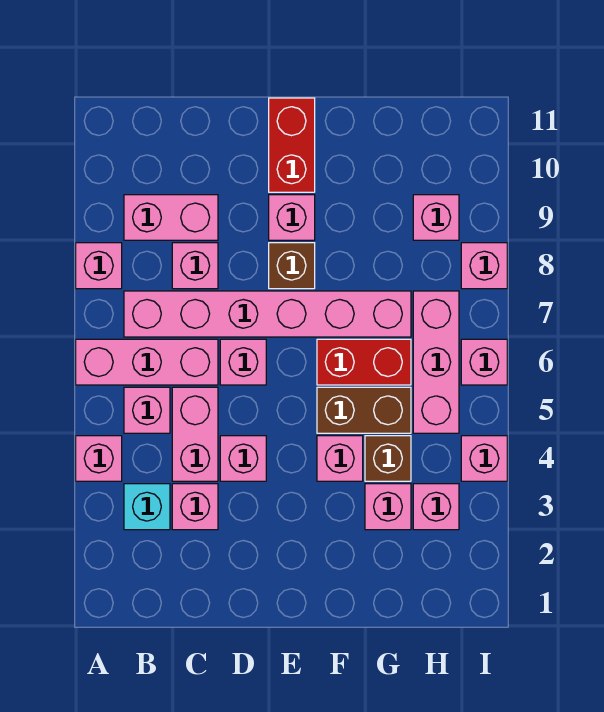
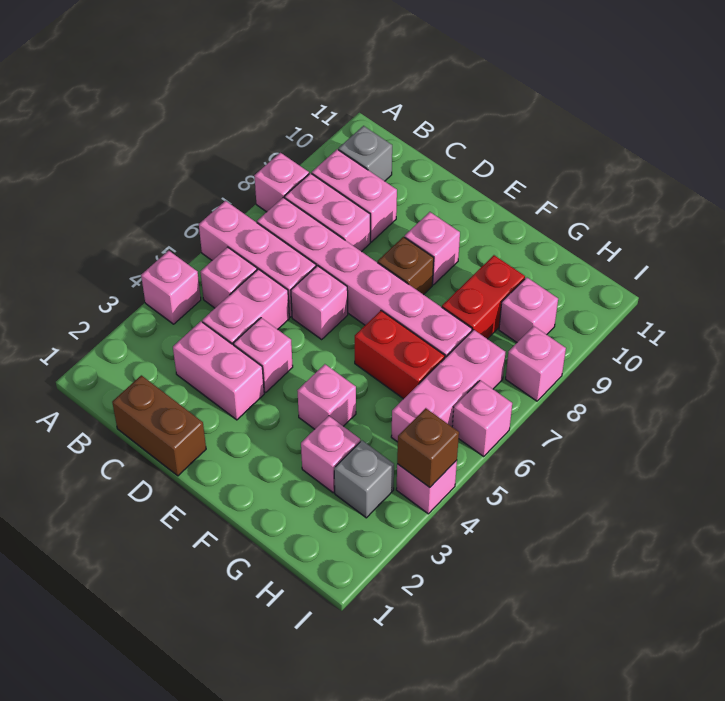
cyan 1x1 brick [124,484,170,530] -> none
none -> grey 1x1 brick [338,126,392,181]
pink 1x1 brick [172,484,218,530] -> pink 1x2 brick [173,321,264,420]
pink 1x1 brick [172,243,218,289] -> pink 1x2 brick [285,173,370,252]
red 1x2 brick [269,98,315,192] -> red 1x2 brick moved to [442,255,525,339]
brown 1x2 brick [317,387,411,433] -> brown 1x2 brick moved to [112,375,206,476]
brown 1x1 brick [365,436,411,481] -> brown 1x1 brick moved to [397,408,459,487]
pink 1x1 brick [413,484,459,530] -> grey 1x1 brick [334,441,394,518]

